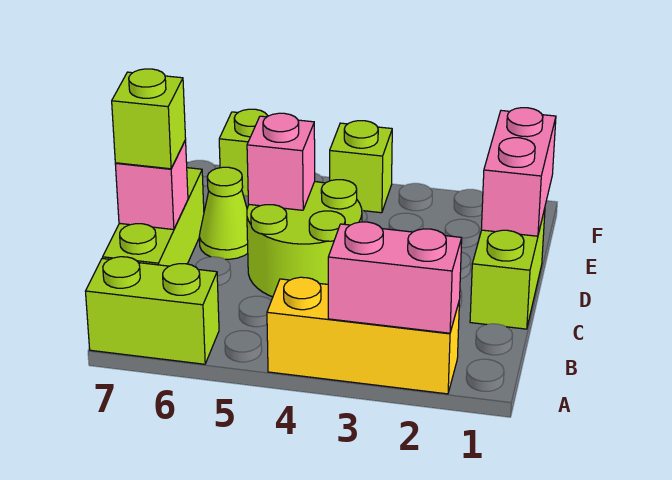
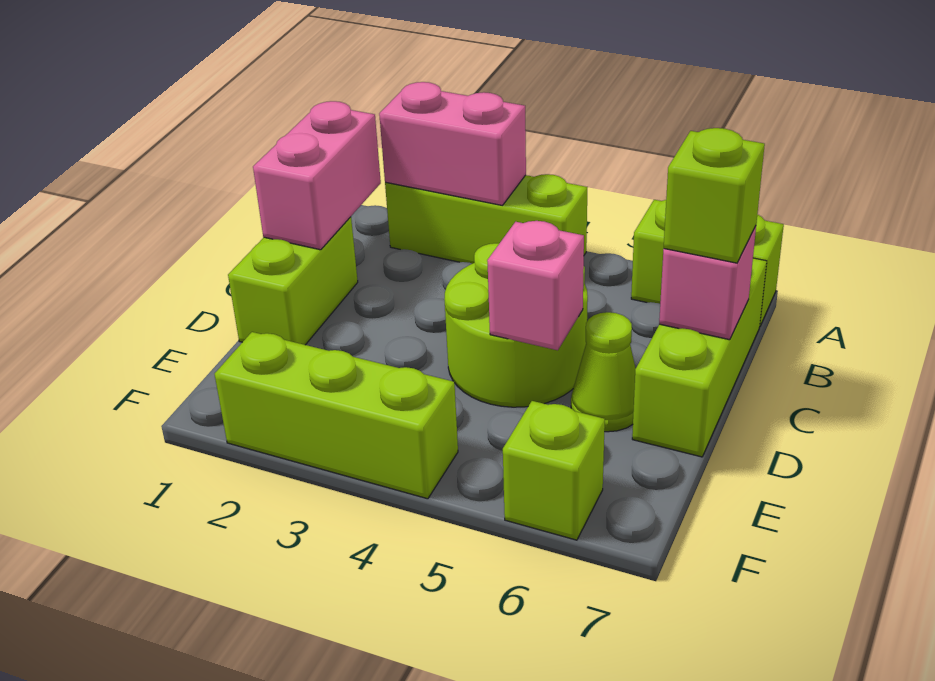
yellow 1x3 brick [267,277,459,394] -> lime 1x3 brick [385,174,587,264]
pink 1x2 brick [481,108,556,236] -> pink 1x2 brick moved to [253,101,381,250]
lime 1x1 brick [330,121,392,213] -> lime 1x3 brick [215,332,458,499]

